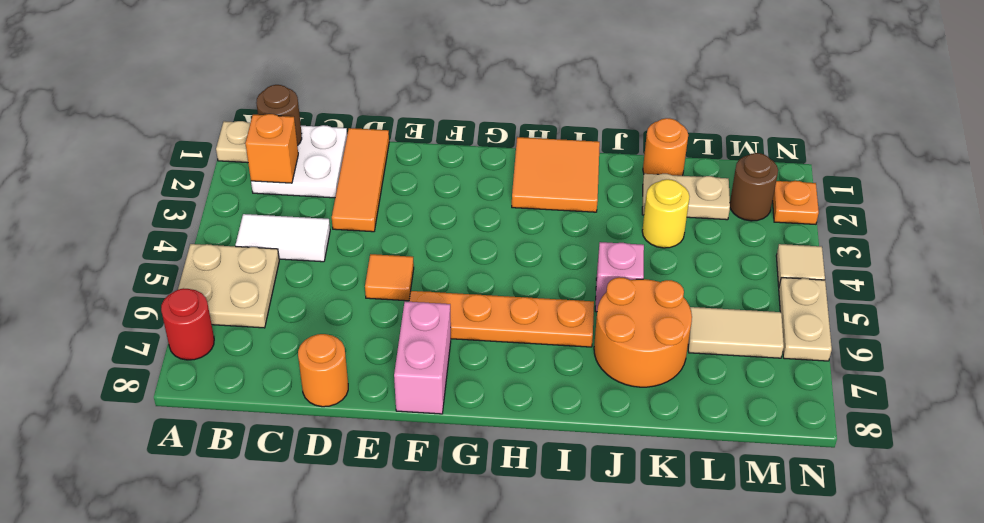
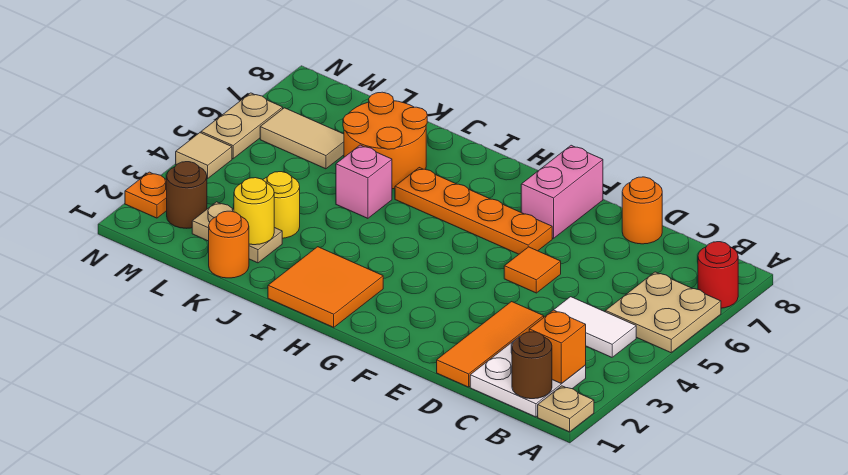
none -> yellow 1x1 round brick [234,178,274,245]

